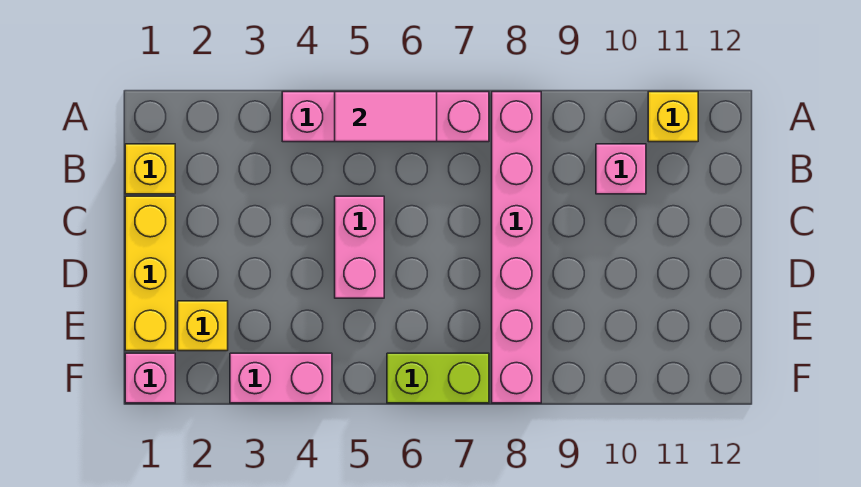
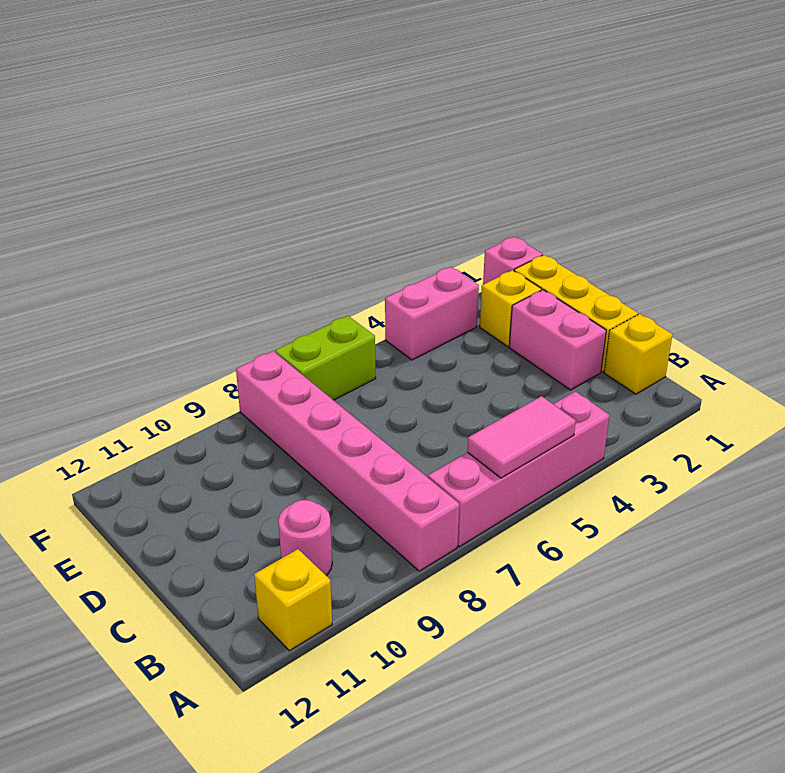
pink 1x1 brick [596,144,646,194] -> pink 1x1 round brick [278,500,332,576]
pink 1x2 brick [335,196,384,298] -> pink 1x2 brick moved to [509,290,606,390]

